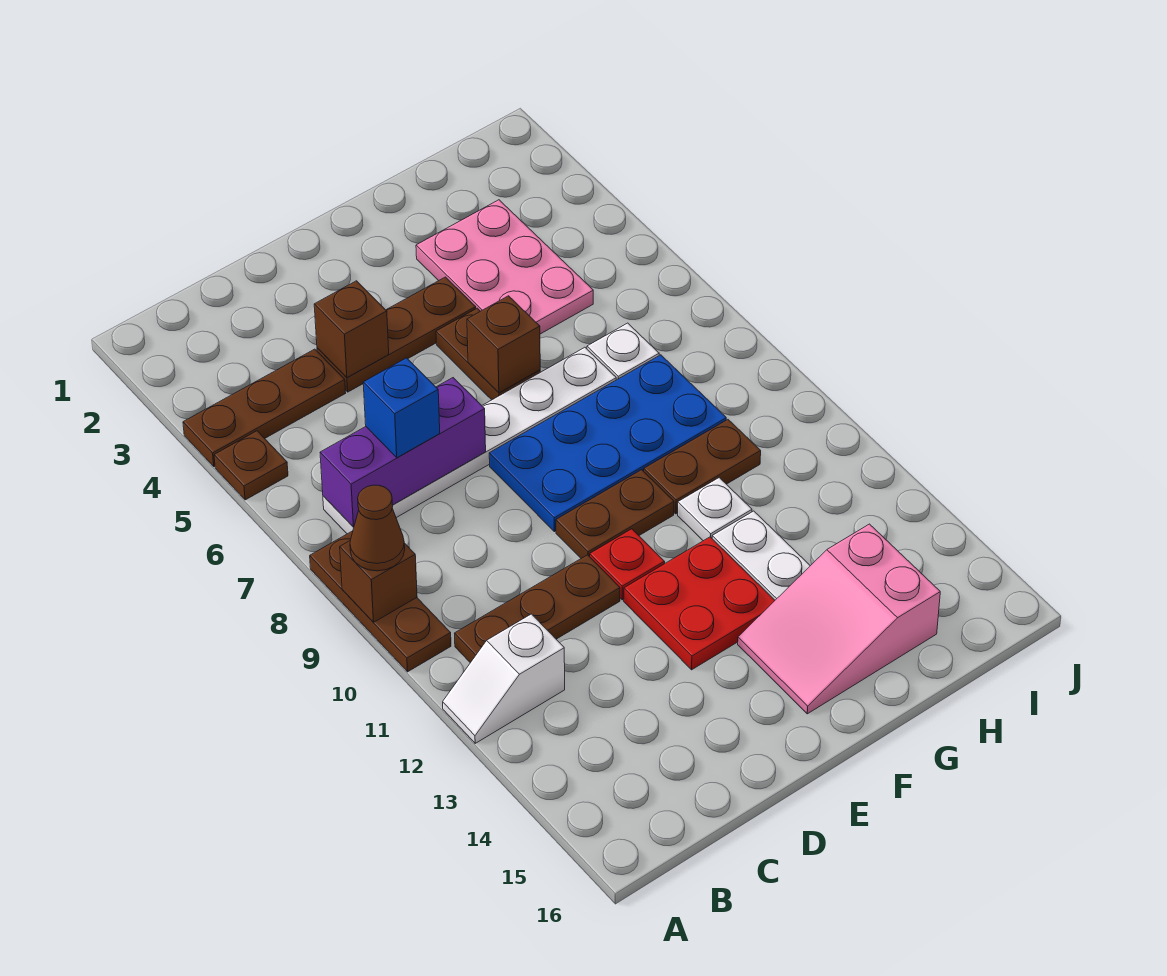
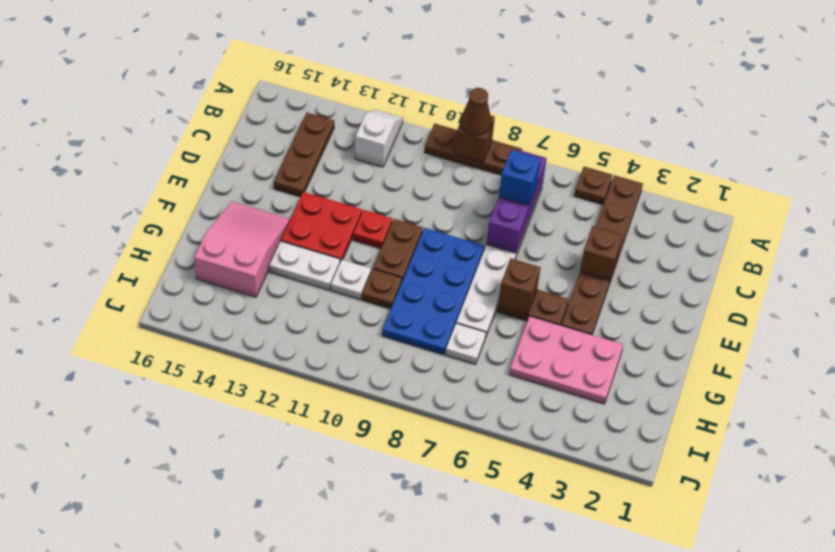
brown 1x3 plate [455,555,620,663] -> brown 1x3 plate moved to [274,113,334,197]
brown 1x2 plate [644,420,761,514] -> brown 1x1 plate [362,269,402,309]

